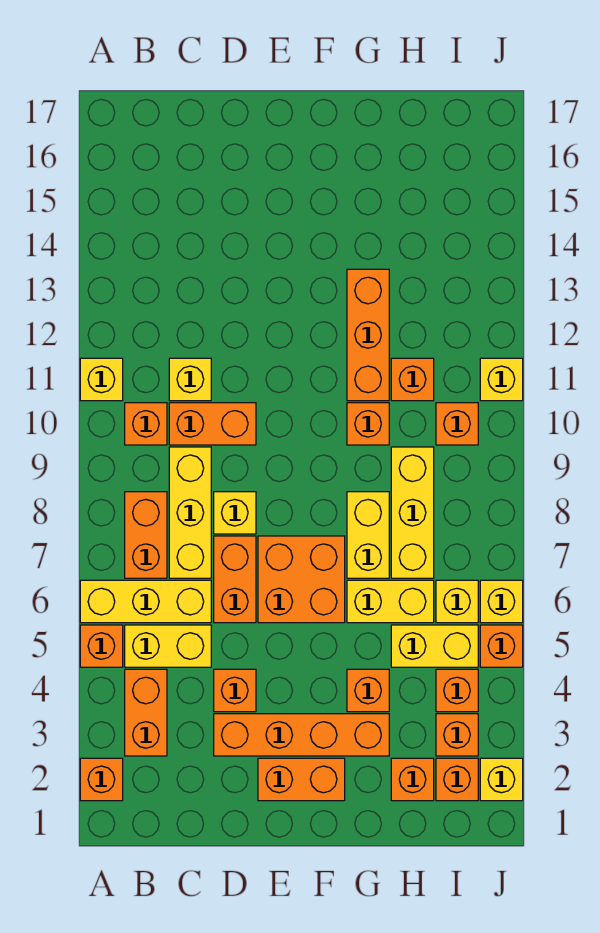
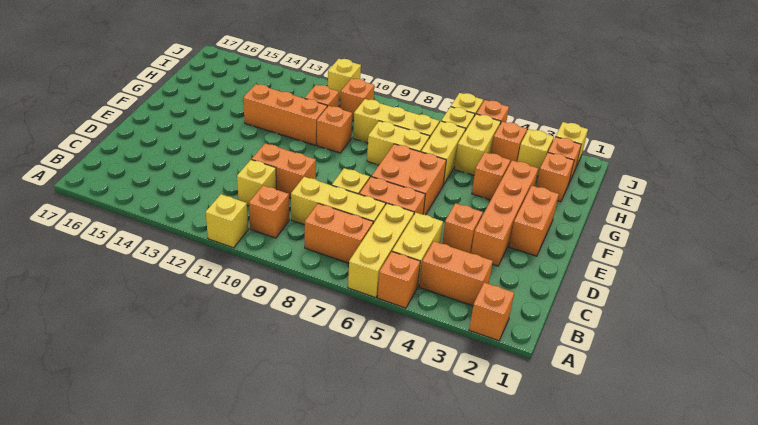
orange 1x2 brick [169,403,256,445] -> orange 1x2 brick turned to [252,143,316,198]
orange 1x1 brick [436,714,478,756] -> yellow 1x1 brick [517,129,554,176]

